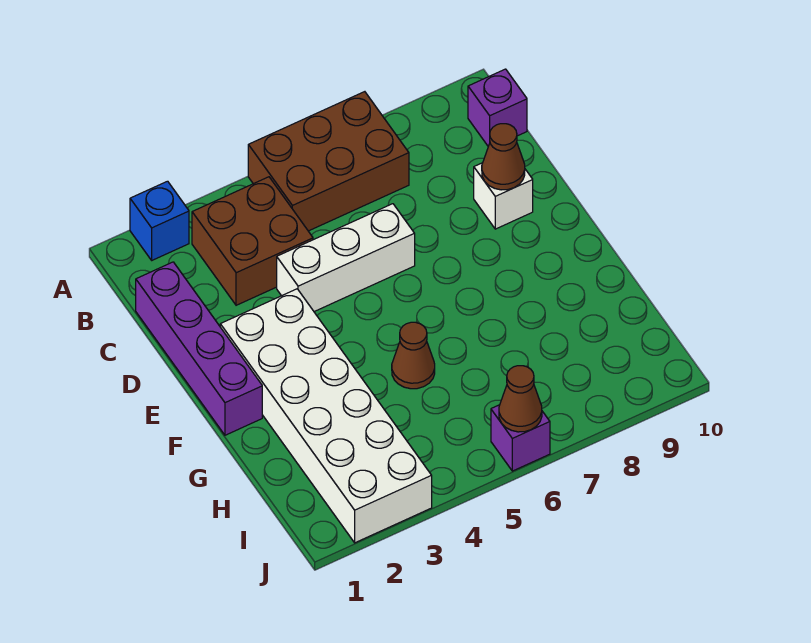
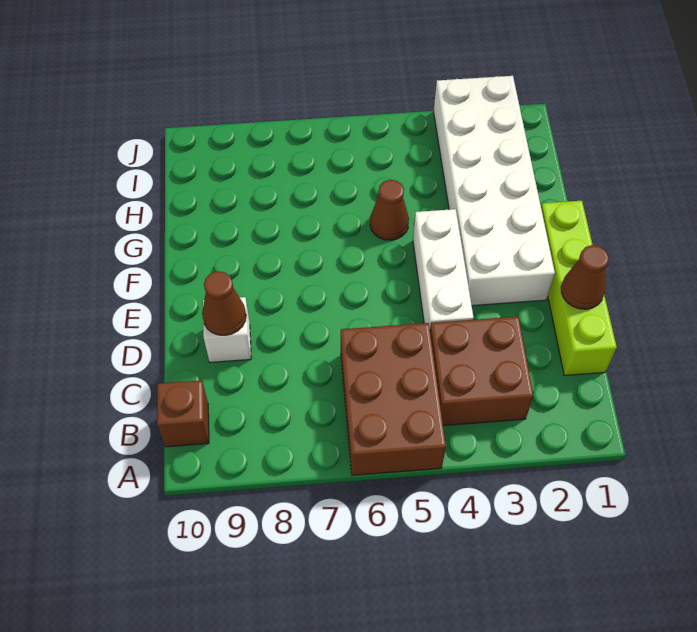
blue 1x1 brick [130,181,189,260] -> none
brown 2x3 brick [248,92,409,231] -> brown 2x3 brick turned to [341,323,446,475]
purple 1x1 brick [468,69,527,146] -> brown 1x1 brick [157,380,209,447]
purple 1x4 brick [136,262,262,435] -> lime 1x4 brick [541,201,617,376]
white 1x3 brick [277,204,415,312] -> white 1x3 brick turned to [413,209,473,328]
purple 1x1 brick [491,405,550,471] -> none
brown 1x1 cone [499,366,542,432] -> brown 1x1 cone moved to [561,245,609,309]

